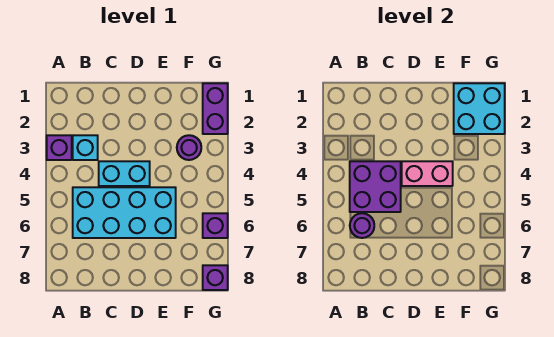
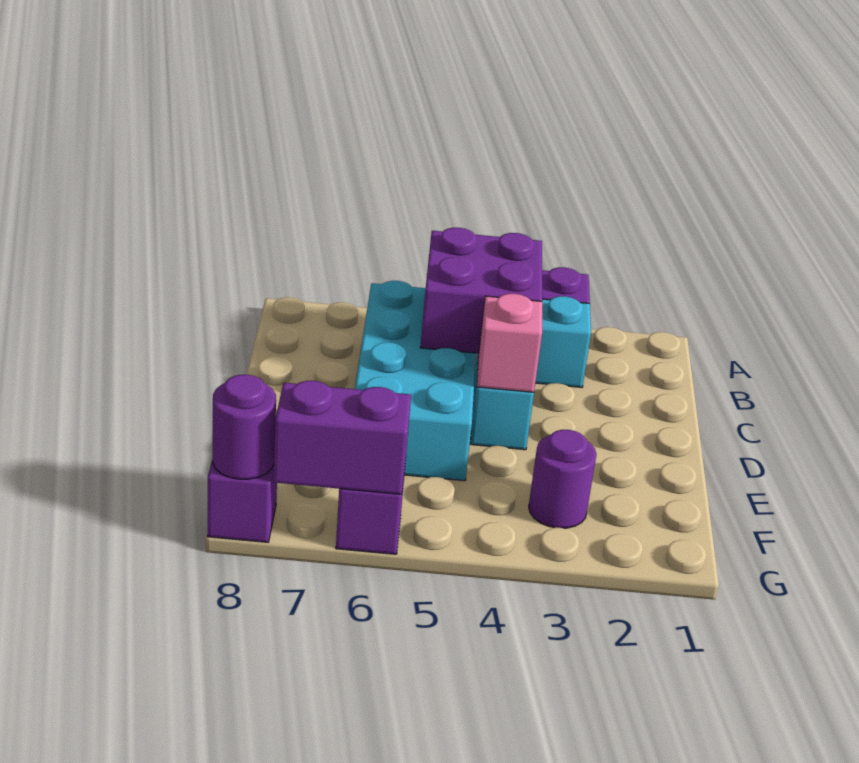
purple 1x1 round brick [350,213,374,238] -> purple 1x1 round brick moved to [213,375,276,479]
pink 1x2 brick [402,161,453,186] -> pink 1x1 brick [477,294,542,392]
cyan 2x2 brick [454,83,505,134] -> none
purple 1x2 brick [203,83,228,134] -> purple 1x2 brick moved to [273,381,411,494]

